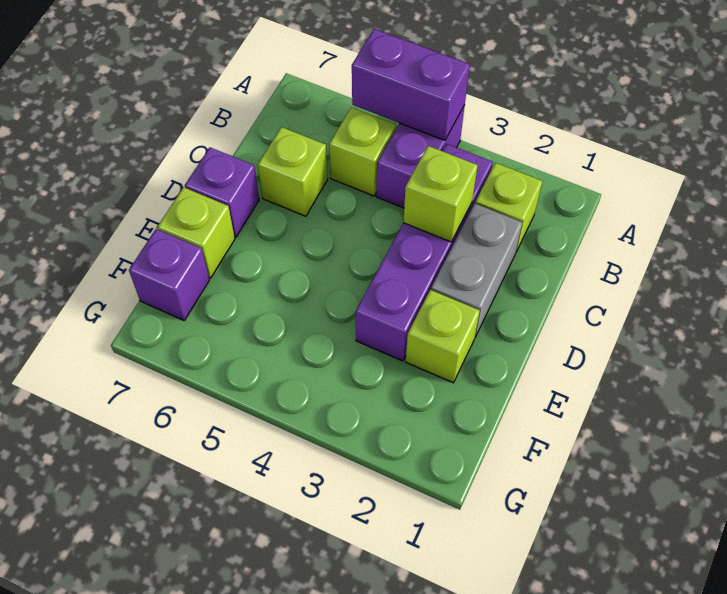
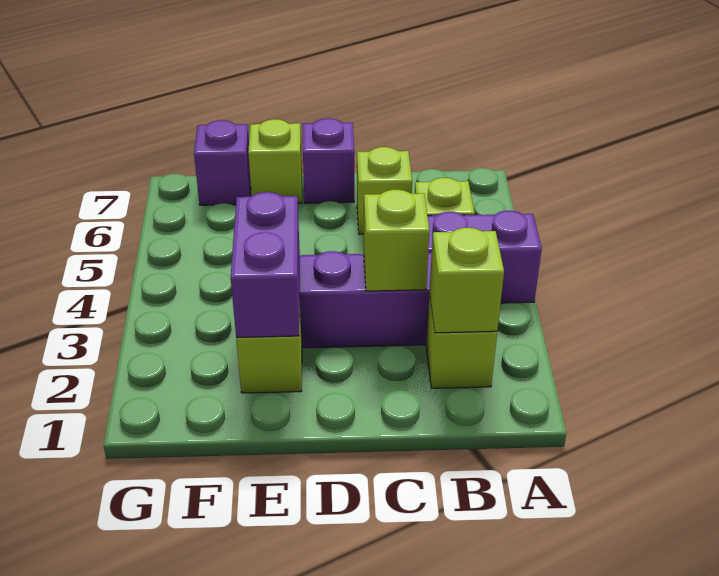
purple 1x2 brick [352,29,470,140] -> purple 1x2 brick moved to [231,192,300,337]
none -> lime 1x1 brick [430,228,504,333]
grey 1x2 brick [431,203,523,337] -> none

